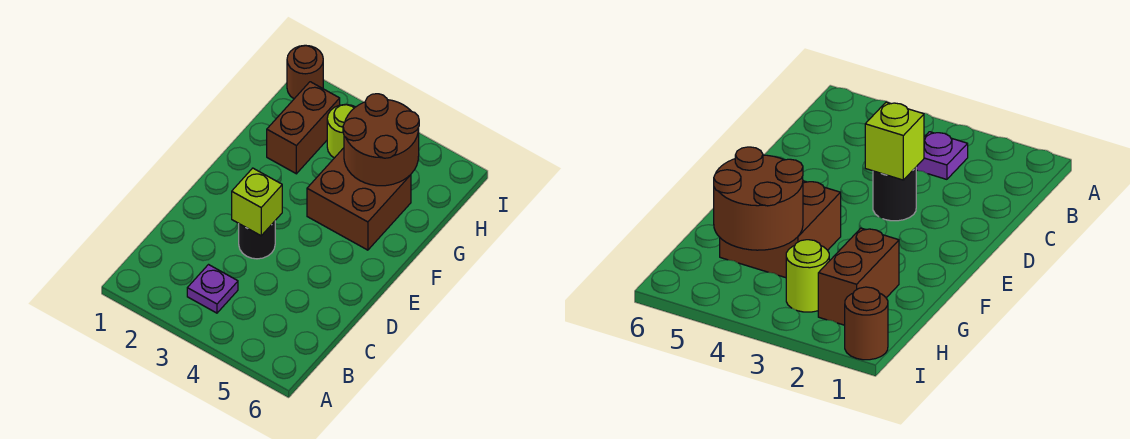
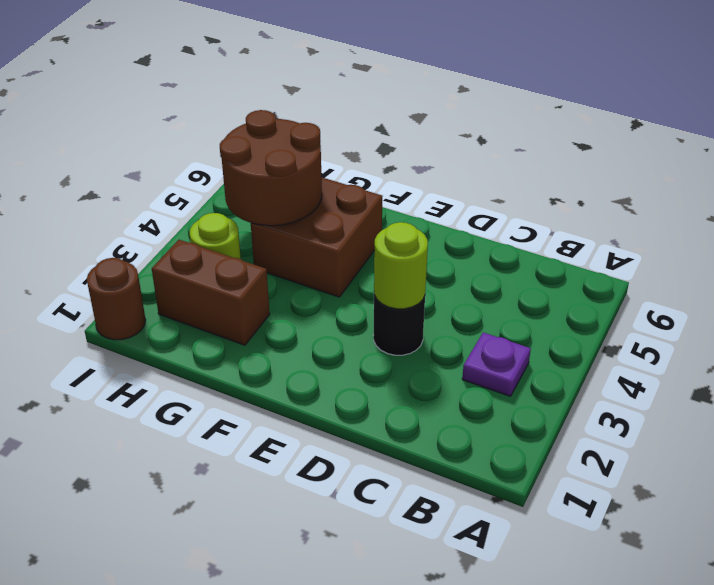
lime 1x1 brick [232,168,282,236] -> lime 1x1 round brick [374,222,428,309]

